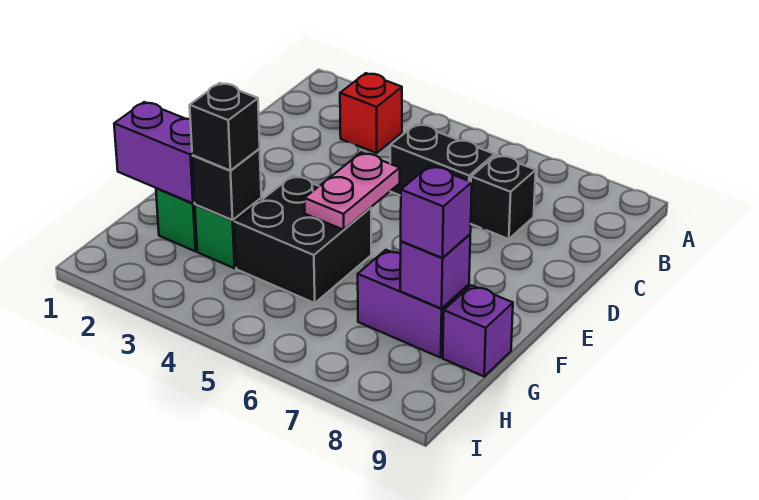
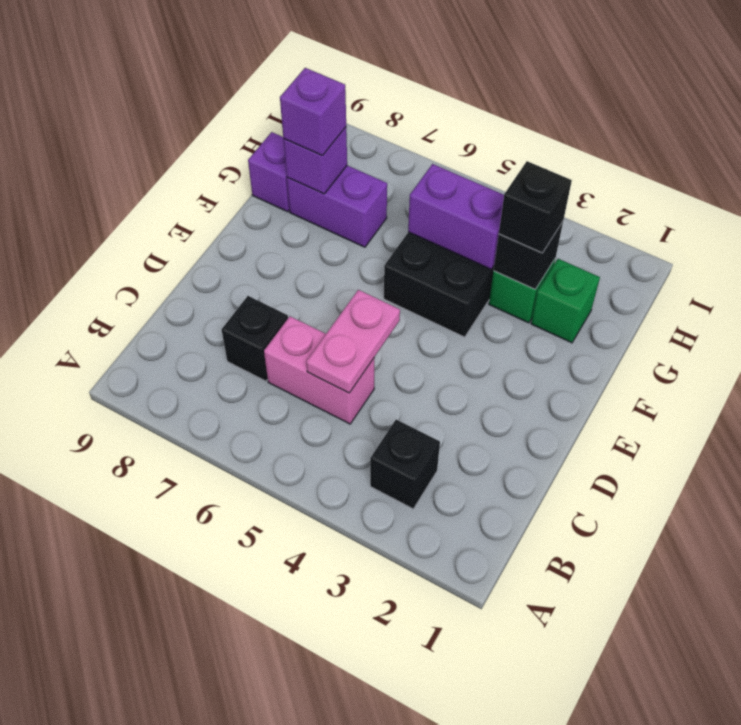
red 1x1 brick [340,73,402,153] -> black 1x1 brick [370,420,440,509]
black 1x2 brick [390,124,495,196] -> pink 1x2 brick [264,316,374,424]
pink 1x2 plate [305,152,400,230] -> pink 1x2 plate moved to [306,290,400,393]
purple 1x2 brick [114,102,195,203] -> purple 1x2 brick moved to [408,164,504,269]

